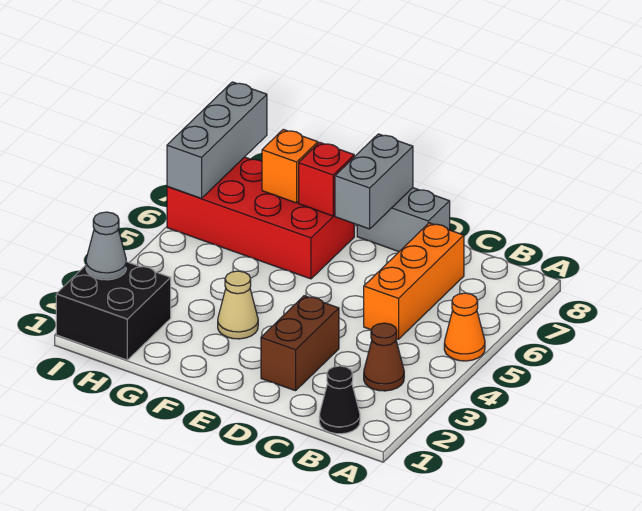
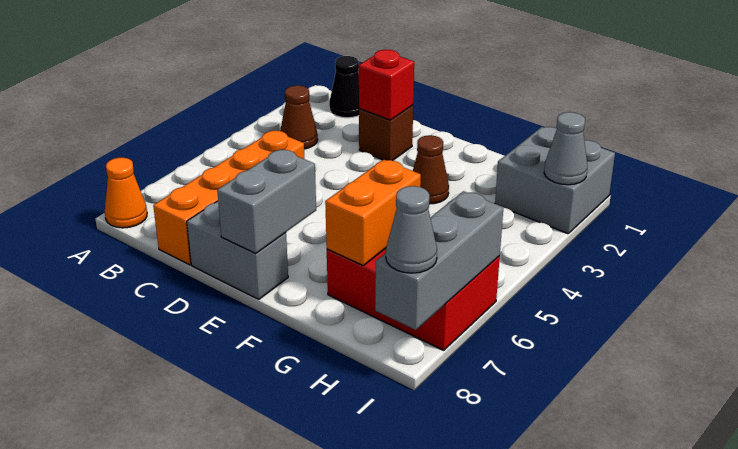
orange 1x1 cone [444,293,485,361] -> orange 1x1 cone moved to [105,158,147,228]
orange 1x3 brick [364,223,464,339] -> orange 1x4 brick [153,131,305,265]
brown 1x2 brick [261,296,339,391] -> brown 1x1 brick [359,105,413,161]
tan 1x1 cone [218,271,258,339] -> brown 1x1 cone [413,135,449,204]
red 2x4 brick [167,157,354,279] -> red 2x3 brick [327,248,500,350]
red 1x1 brick [299,142,354,216] -> red 1x1 brick moved to [359,50,414,120]
orange 1x1 brick [262,129,318,203] -> orange 1x2 brick [325,160,421,266]
black 2x2 brick [56,262,171,360] -> grey 2x2 brick [495,127,615,234]
none -> grey 1x1 cone [386,186,437,273]

